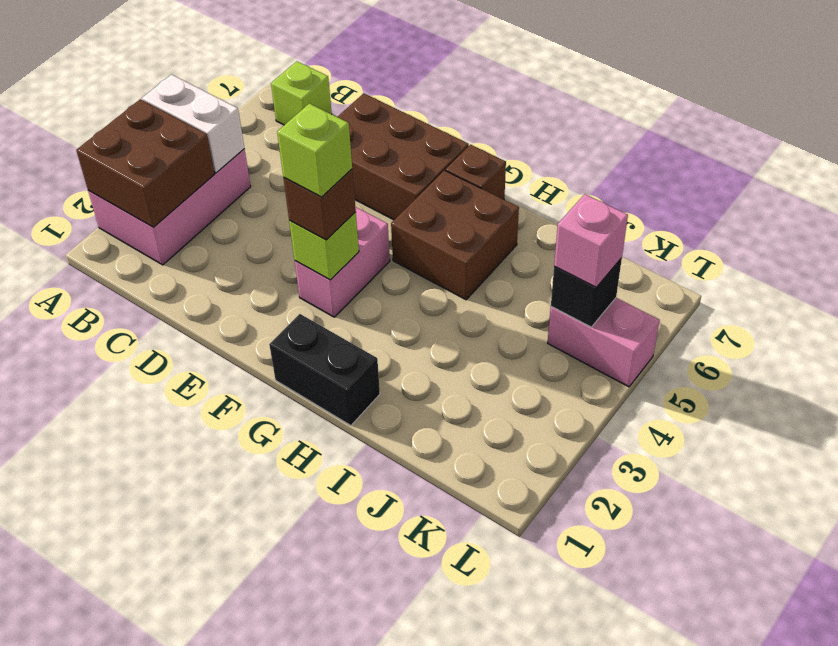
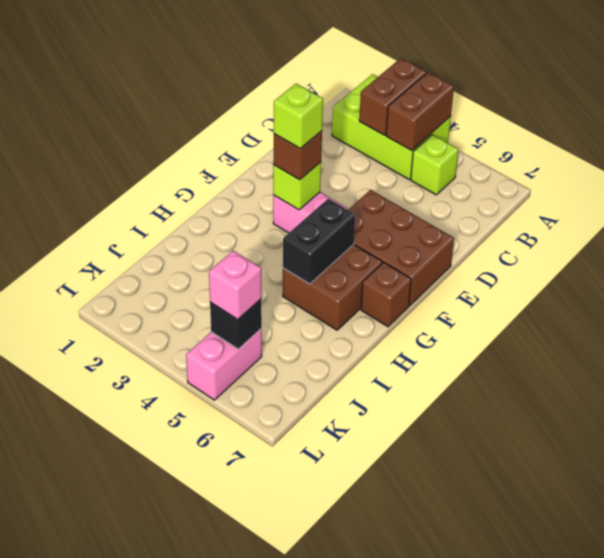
pink 2x3 brick [88,149,251,265] -> lime 2x3 brick [332,74,451,179]
brown 2x2 brick [76,99,215,227] -> brown 1x2 brick [359,58,427,135]
white 1x2 brick [142,75,244,173] -> brown 1x2 brick [386,72,454,151]
lime 1x1 brick [271,61,332,125] -> lime 1x1 brick moved to [411,135,458,195]
brown 2x3 brick [338,93,469,220] -> brown 2x3 brick turned to [348,190,454,306]
black 1x2 brick [269,314,380,426] -> black 1x2 brick moved to [283,199,355,284]

